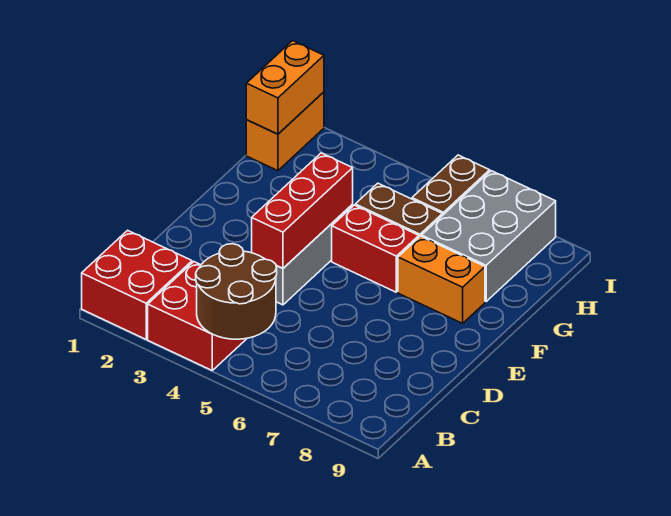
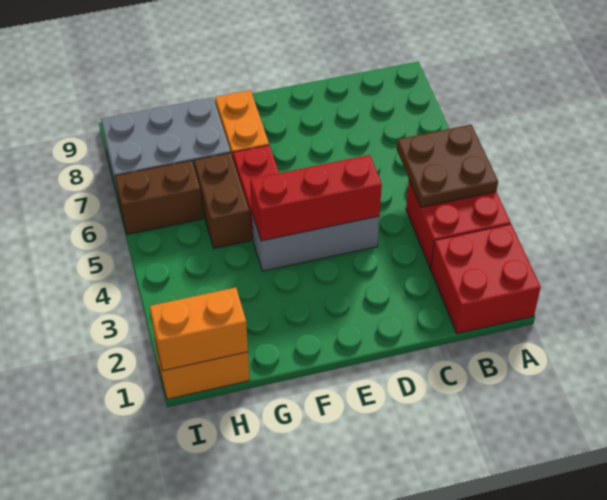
brown 2x2 round brick [196,244,277,339] -> brown 2x2 plate [397,125,498,207]

